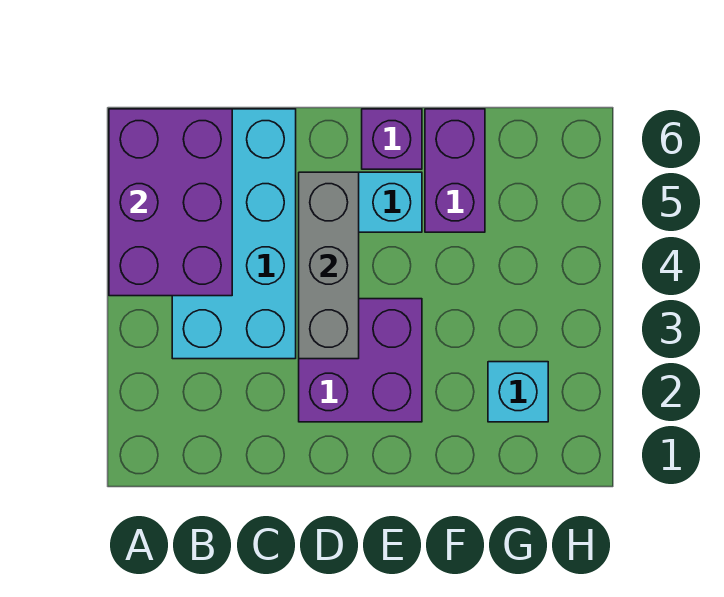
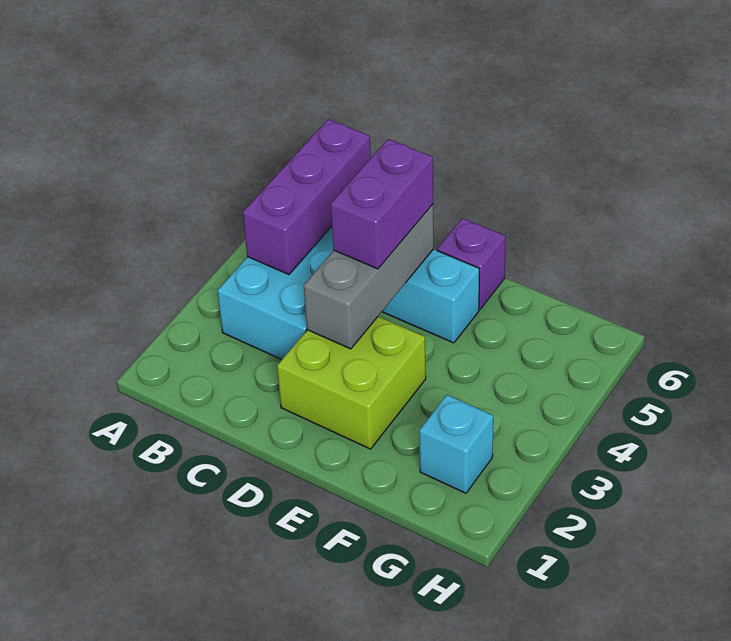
purple 2x3 brick [109,109,232,296] -> purple 1x3 brick [243,119,371,275]
purple 2x2 brick [299,299,422,422] -> lime 2x2 brick [277,316,426,449]
purple 1x2 brick [425,109,485,232] -> purple 1x2 brick moved to [331,139,433,269]

